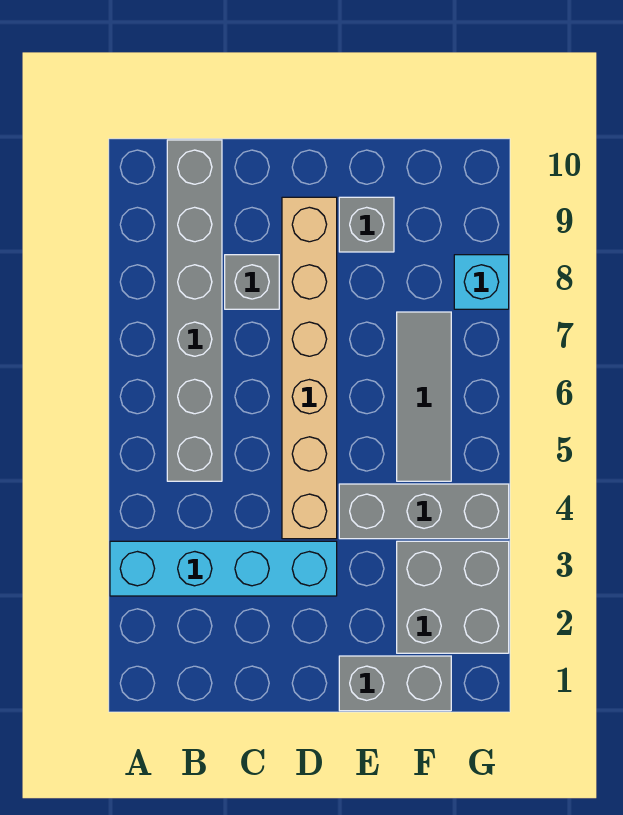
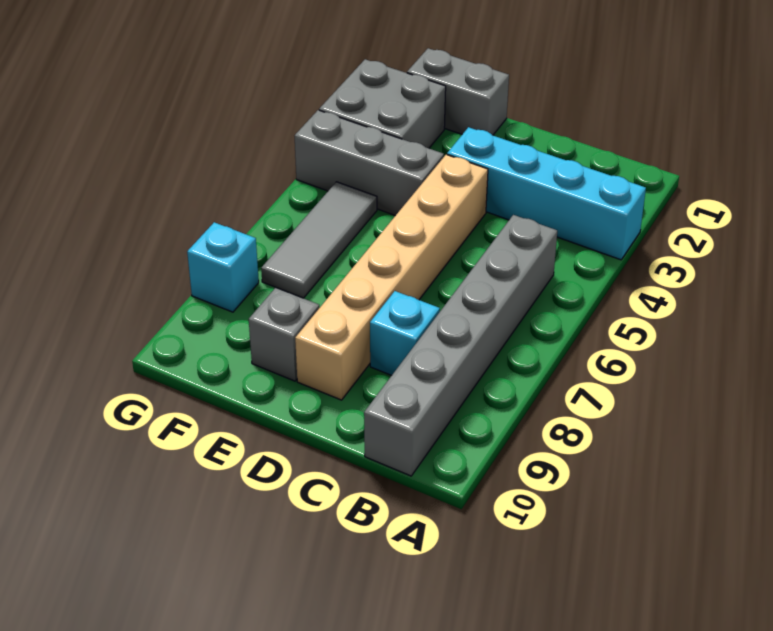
grey 1x1 brick [225,255,279,309] -> cyan 1x1 brick [370,291,440,375]

